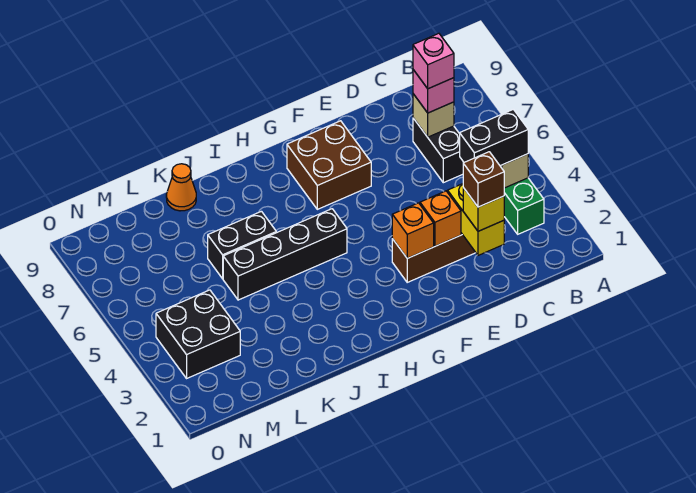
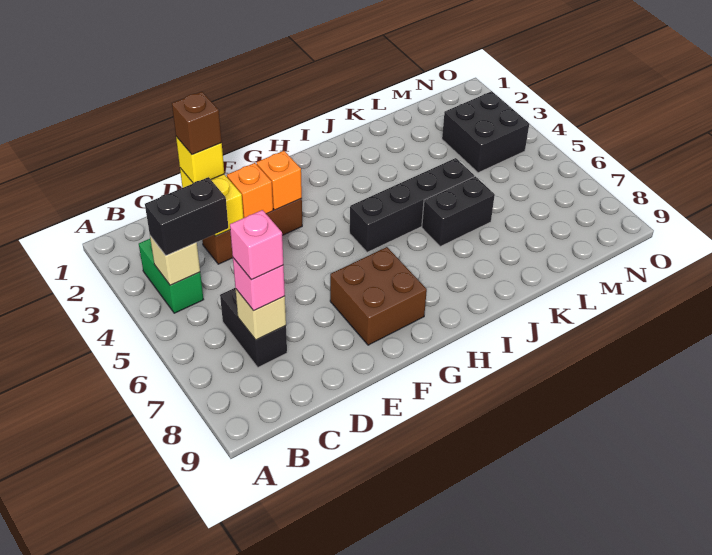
orange 1x1 cone [166,164,196,211] -> none

